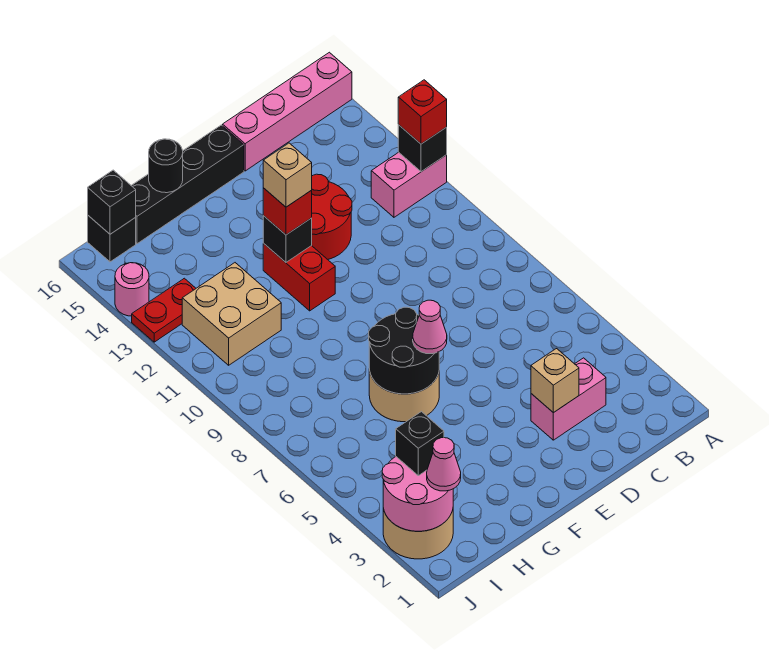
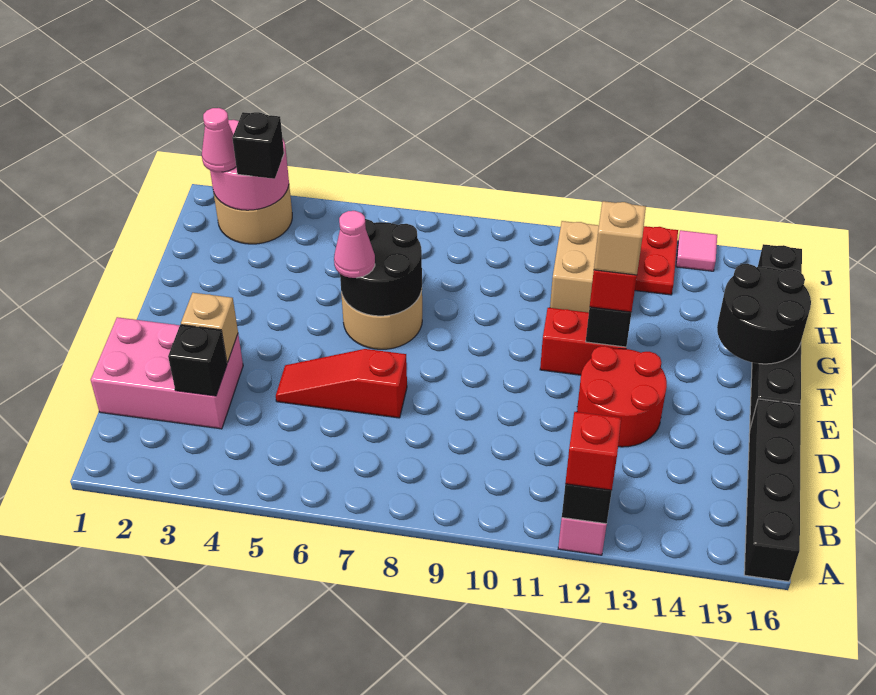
pink 1x4 brick [223,52,352,171] -> black 1x4 brick [744,399,801,582]
pink 1x2 brick [531,358,606,440] -> pink 2x3 brick [91,317,243,429]
none -> red 1x3 slope [276,349,407,418]
black 1x1 round brick [149,139,183,193] -> black 2x2 round brick [717,264,811,364]
black 1x1 brick [88,170,136,234] -> black 1x1 brick moved to [168,325,227,396]
pink 1x1 round brick [115,263,149,316] -> pink 1x1 tile [676,230,717,271]

